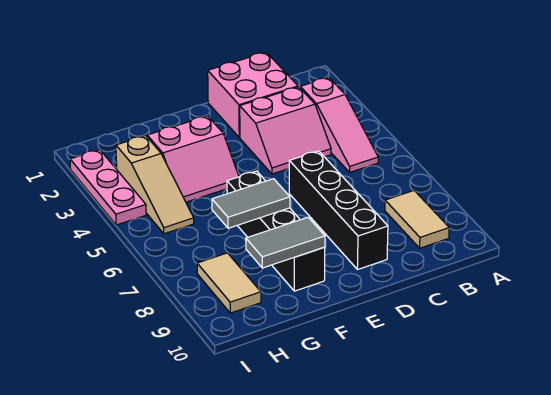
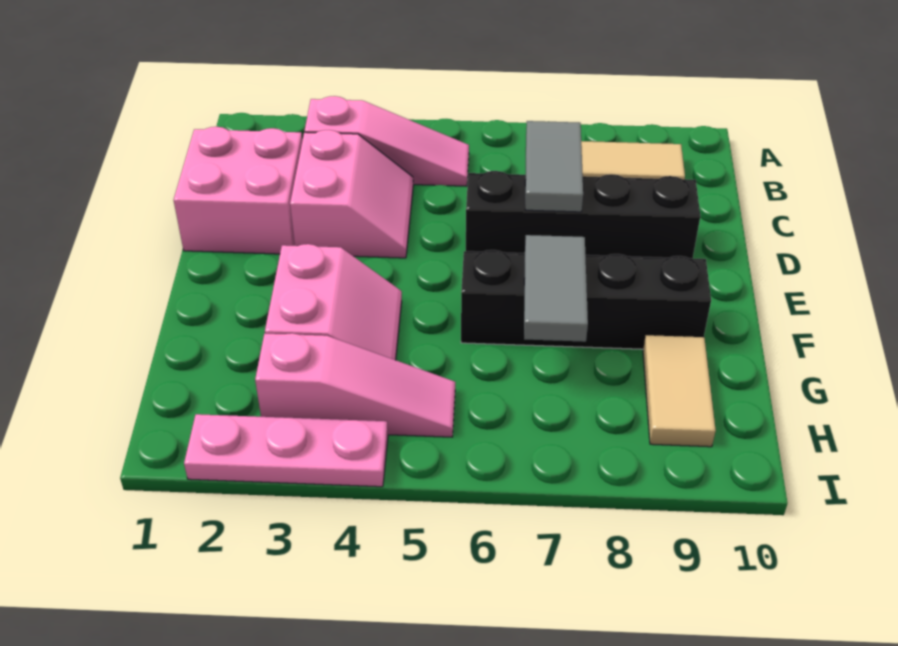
grey 1x2 tile [246,217,325,268] -> grey 1x2 tile moved to [525,121,583,212]
tan 1x3 slope [116,136,194,234] -> pink 1x3 slope [255,333,455,437]
tan 1x2 tile [197,253,261,313] -> tan 1x2 tile turned to [643,335,716,447]

